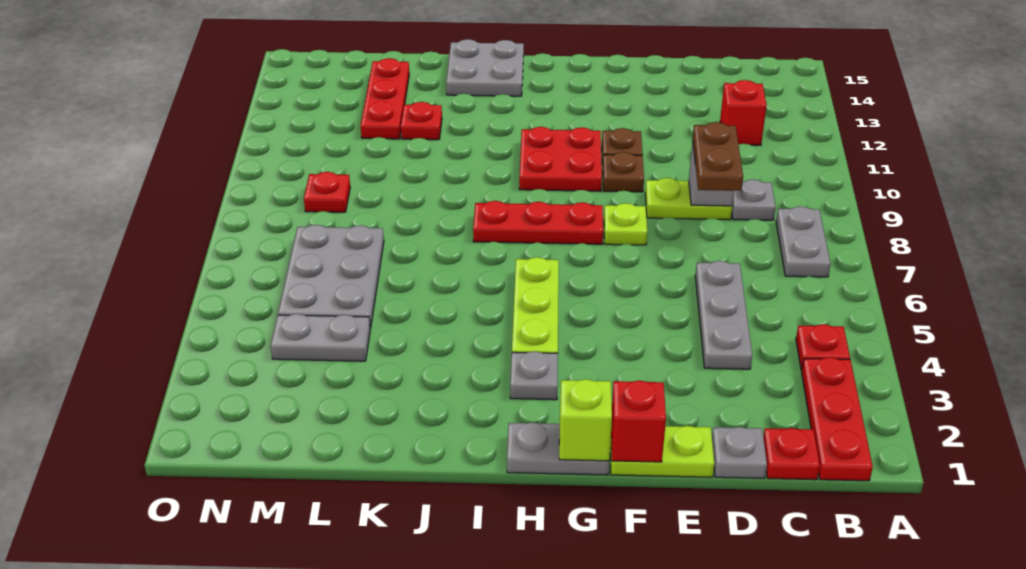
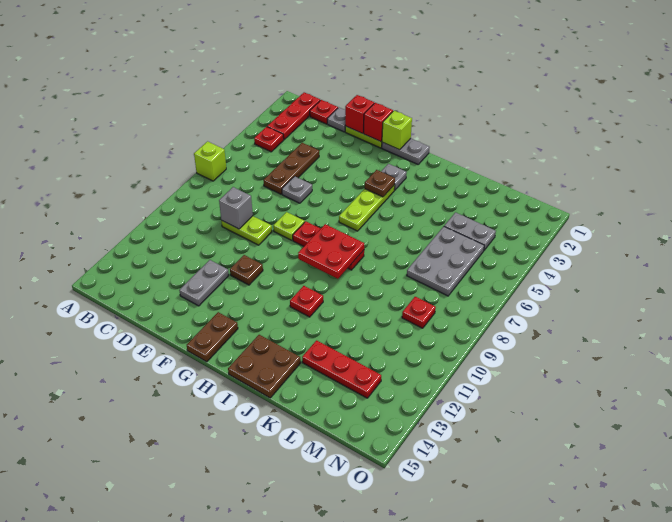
none -> lime 1x1 brick [194,141,226,181]
grey 1x2 plate [776,206,831,277] -> grey 1x2 plate moved to [179,260,229,306]
grey 1x1 plate [732,179,776,220] -> grey 1x1 plate moved to [282,176,312,203]
red 1x1 brick [720,80,767,145] -> red 1x1 brick moved to [345,95,374,133]
grey 1x3 plate [695,261,752,369] -> brown 1x3 plate [263,143,319,194]
brown 1x2 plate [693,122,743,191] -> brown 1x2 plate moved to [187,312,238,362]
brown 1x1 plate [603,152,644,192] -> brown 1x1 plate moved to [365,170,395,197]
red 2x2 plate [519,127,602,191] -> red 2x2 plate moved to [298,224,364,279]
grey 2x2 plate [446,39,524,96] -> brown 2x2 plate [228,335,301,398]
red 1x1 plate [401,102,442,140] -> red 1x1 plate moved to [290,286,323,317]
red 1x3 plate [361,58,409,139] -> red 1x3 plate turned to [302,340,381,398]

